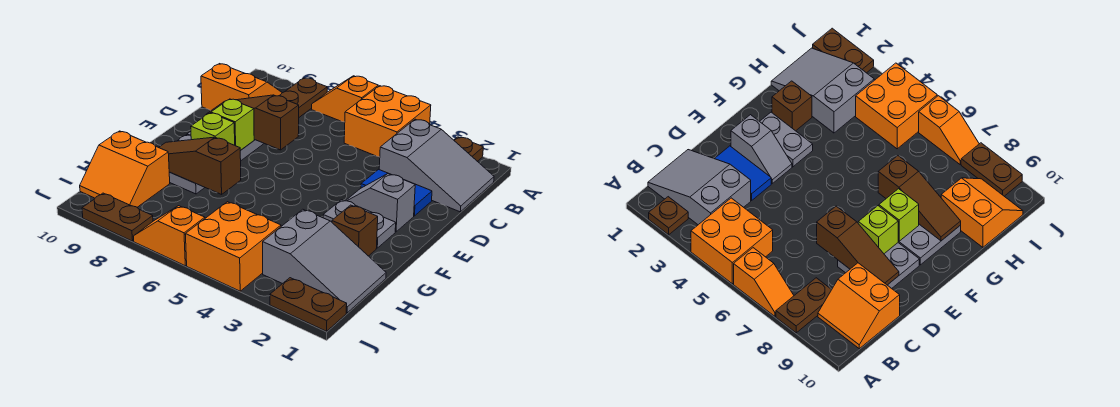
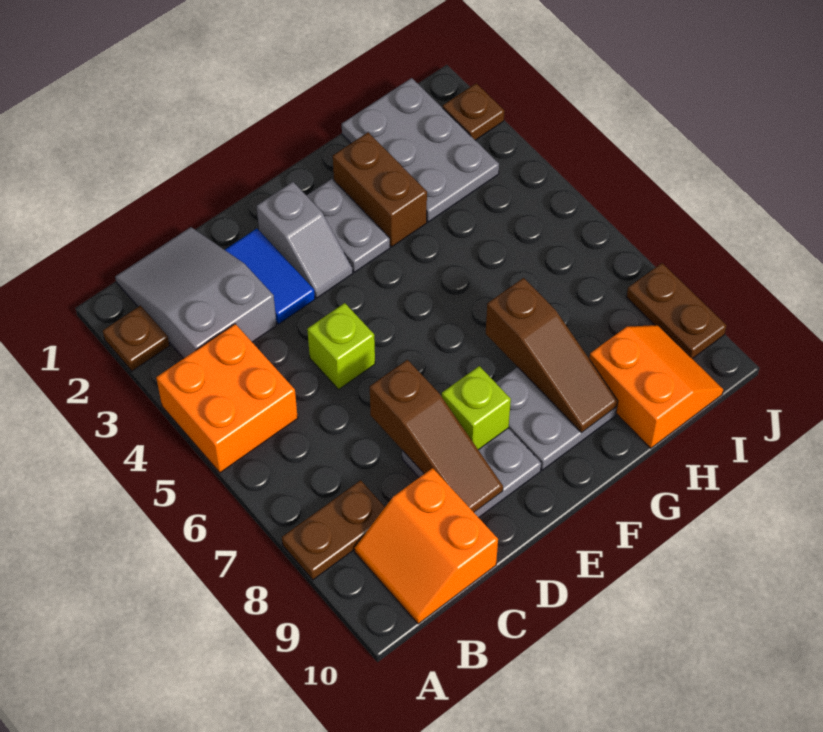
orange 1x2 slope [312,76,378,122] -> none
lime 1x1 brick [191,113,235,145] -> lime 1x1 brick moved to [307,303,375,389]
brown 1x1 brick [332,205,378,256] -> brown 1x2 brick [333,132,427,247]
grey 2x3 slope [263,209,386,313] -> grey 2x3 plate [342,78,499,222]
orange 2x2 brick [185,202,281,291] -> none
brown 1x2 plate [270,278,347,331] -> brown 1x1 plate [443,83,504,140]
orange 1x2 slope [134,206,205,266] -> none

